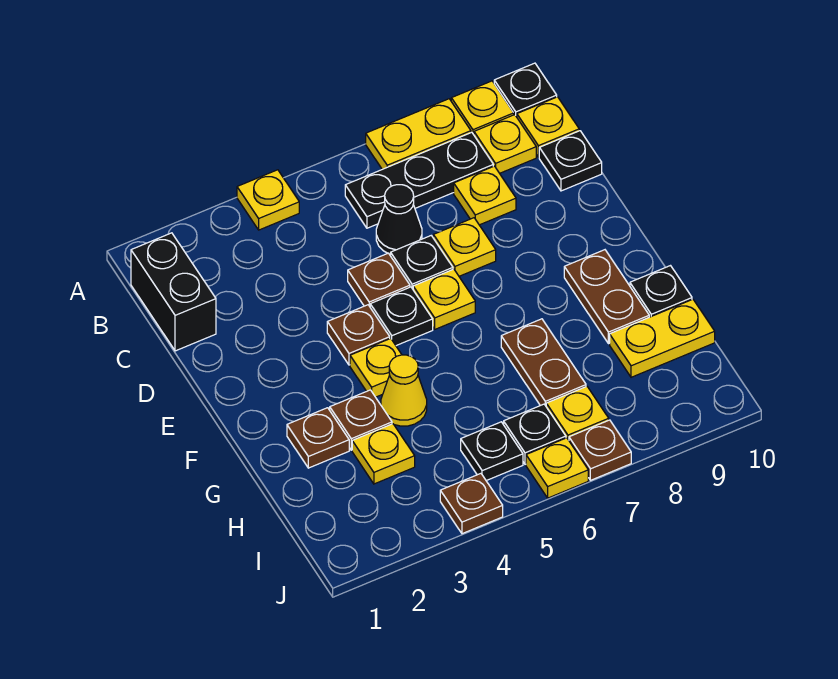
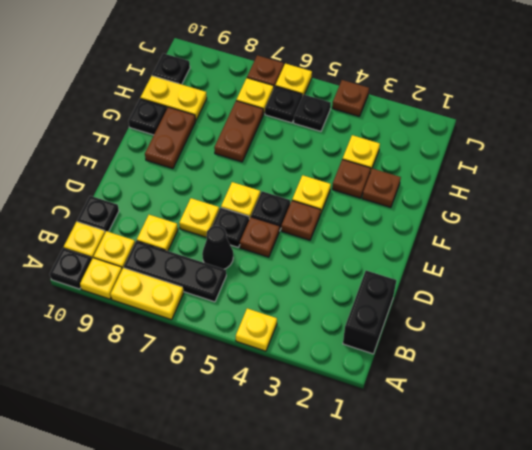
yellow 1x1 cone [381,355,427,426] -> none
none -> black 1x1 plate [152,53,190,84]

